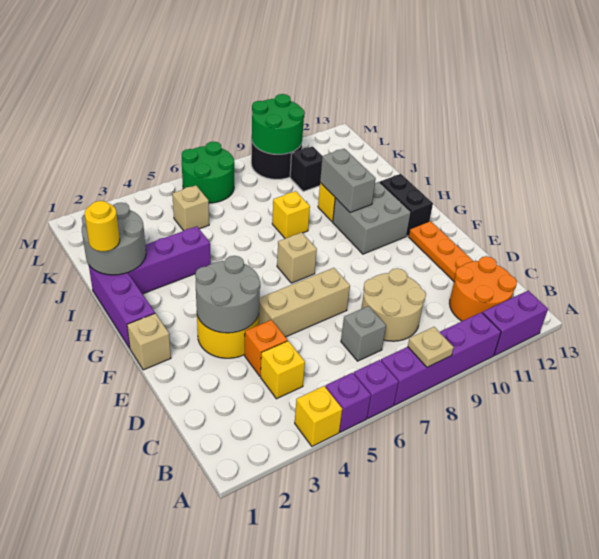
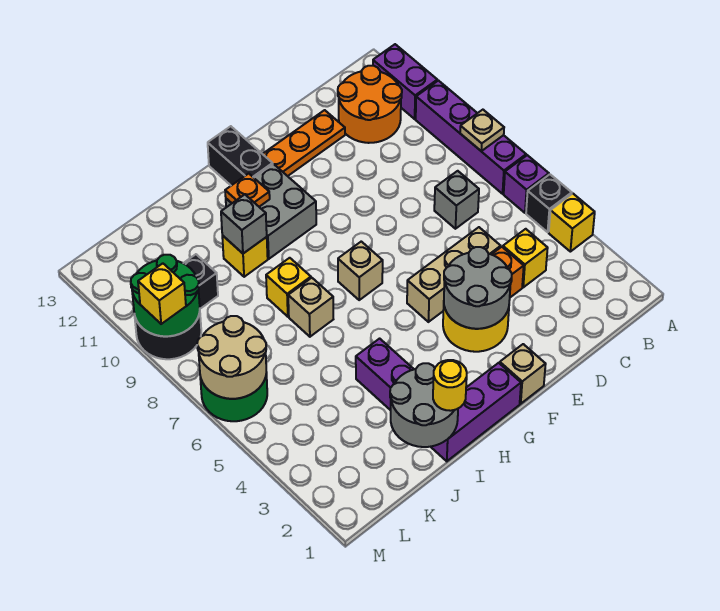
purple 1x1 brick [325,373,371,432] -> black 1x1 brick [526,174,572,232]
tan 2x2 round brick [361,268,426,341] -> tan 2x2 round brick moved to [197,316,266,399]
tan 1x3 brick [259,268,350,337] -> tan 1x3 brick turned to [407,227,501,322]
black 1x2 brick [380,174,433,236] -> black 1x2 brick turned to [208,126,273,186]
grey 1x2 brick [320,149,376,213] -> grey 1x1 brick [221,195,267,254]
none -> orange 1x1 plate [225,173,270,207]
tan 1x1 brick [172,185,209,231] -> tan 1x1 brick moved to [288,278,333,337]
none -> yellow 1x1 brick [138,263,186,324]

